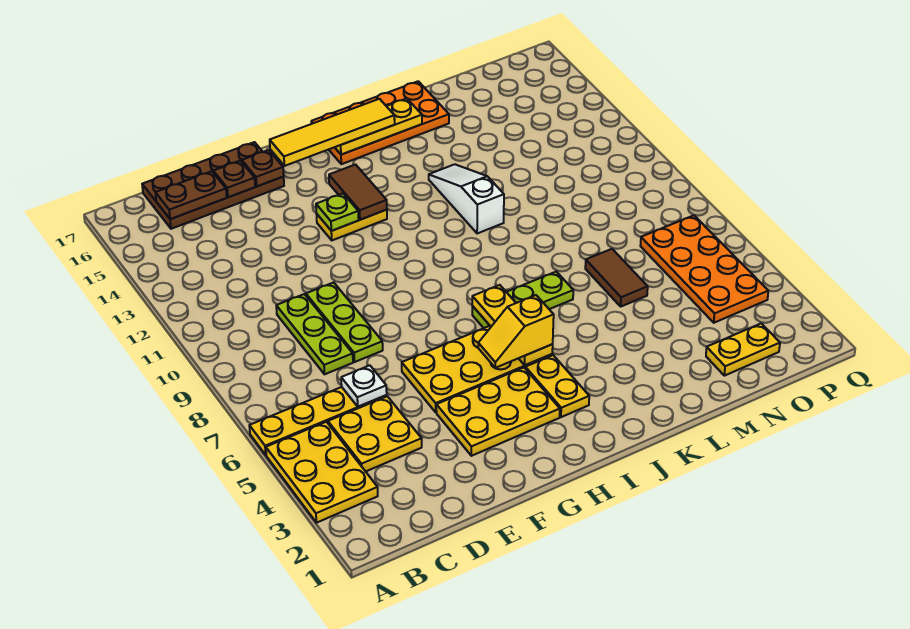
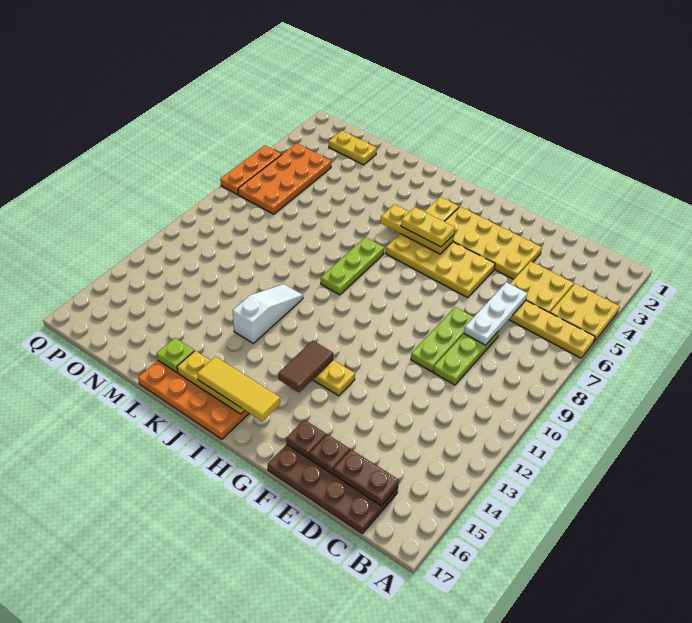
yellow 2x3 plate [266,422,378,523] -> yellow 2x2 plate [550,284,620,342]
white 1x1 plate [341,366,387,407] -> white 1x3 plate [464,282,527,345]
yellow 2x3 plate [436,368,560,456] -> yellow 2x4 plate [445,207,542,279]
lime 1x1 plate [316,194,359,231] -> lime 1x1 plate moved to [157,338,194,372]
yellow 1x4 tile [270,99,395,166] -> yellow 1x3 tile [197,357,280,421]
yellow 1x2 slope [478,295,554,368] -> yellow 1x2 plate [401,207,455,247]
yellow 1x3 plate [472,285,553,365] -> yellow 1x3 plate turned to [380,204,454,254]
lime 1x3 plate [472,272,573,328] -> lime 1x3 plate turned to [321,237,384,295]
white 1x3 slope [429,164,504,234] -> white 1x3 slope turned to [233,284,303,343]
brown 1x2 tile [585,249,648,306] -> none
none -> orange 1x3 plate [220,146,282,195]

